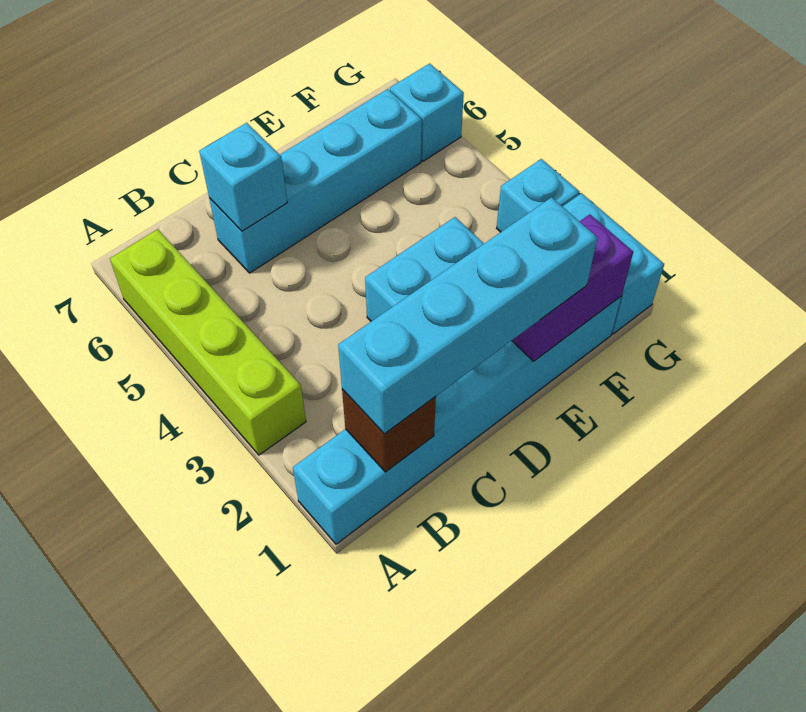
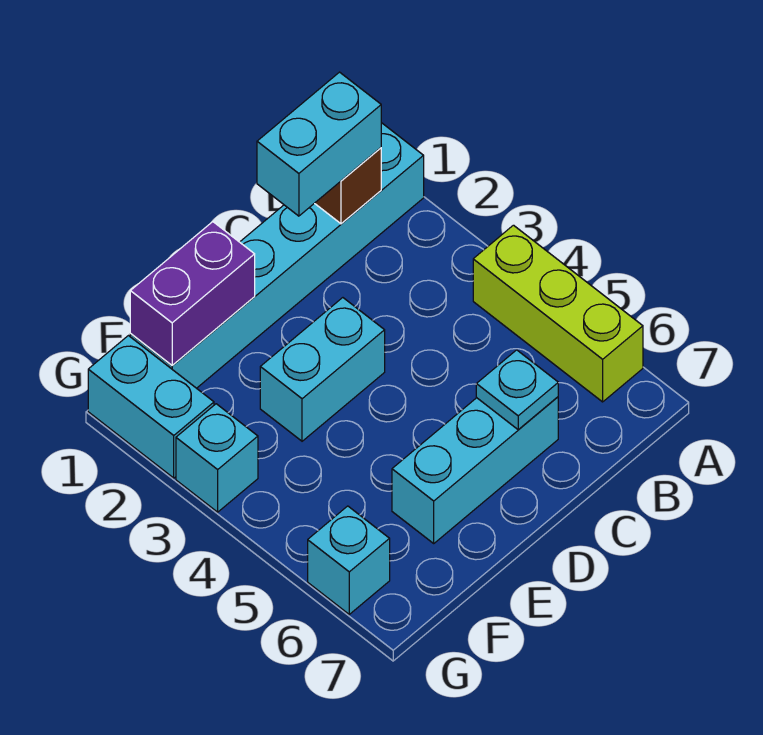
lime 1x4 brick [110,229,306,455] -> lime 1x3 brick [473,225,643,402]
cyan 1x4 brick [338,197,597,434] -> cyan 1x2 brick [257,72,381,216]
cyan 1x4 brick [209,89,422,273] -> cyan 1x3 brick [392,397,558,543]
cyan 1x1 brick [199,123,287,231] -> cyan 1x1 plate [476,350,558,430]

